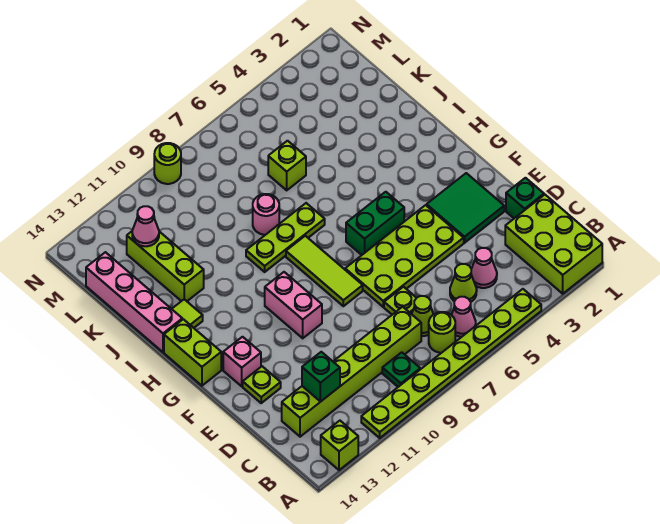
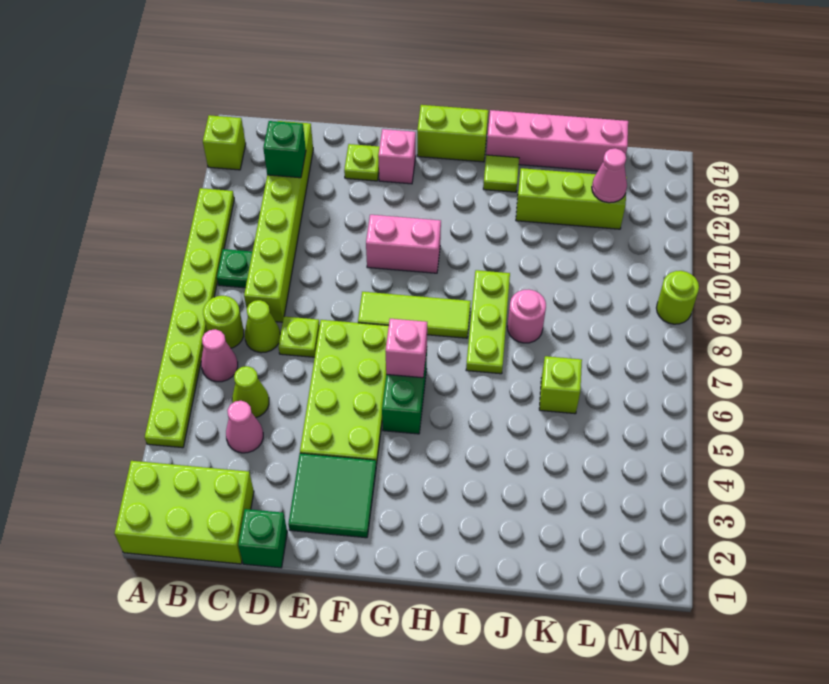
none -> pink 1x1 brick [385,319,427,378]

